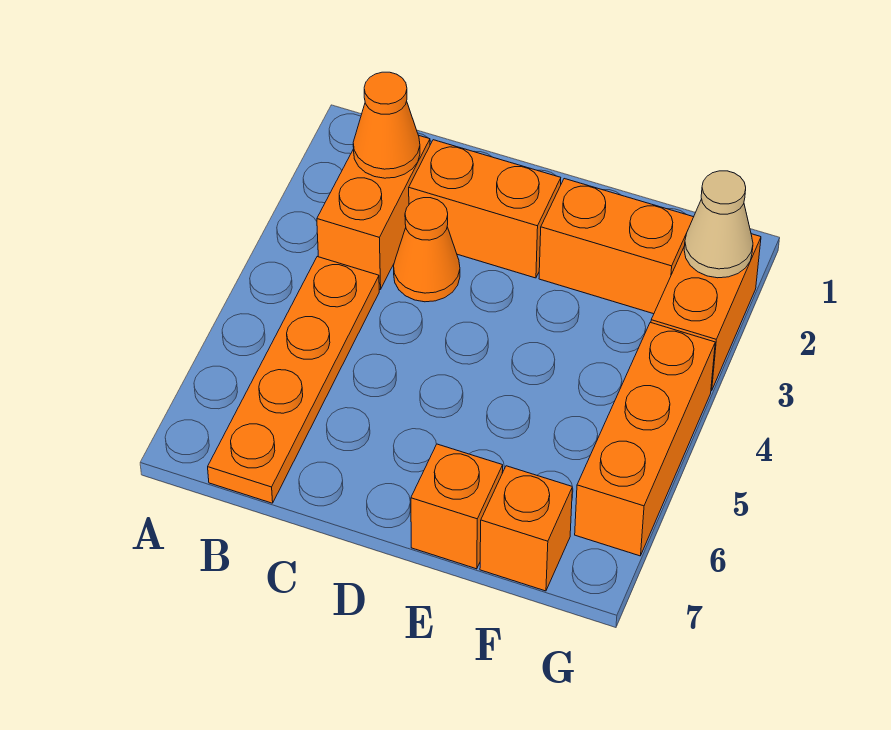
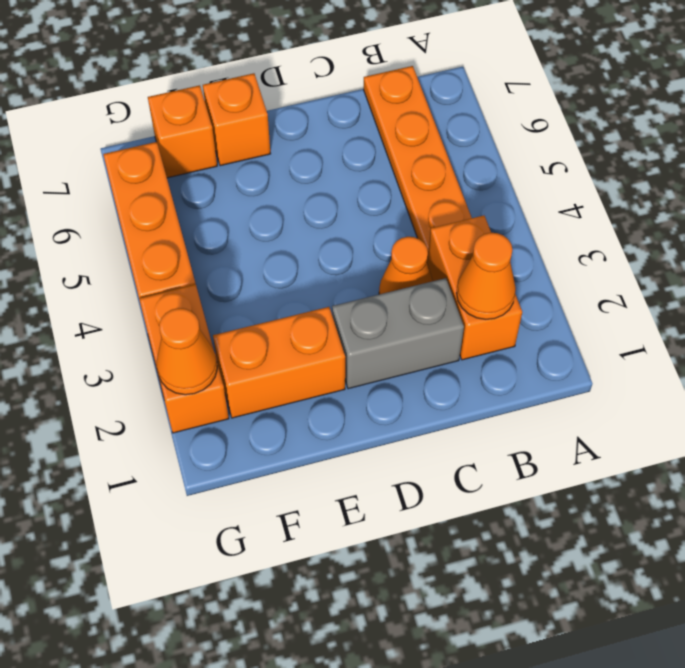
orange 1x2 brick [409,140,561,278] -> grey 1x2 brick [332,278,464,389]
tan 1x1 cone [684,171,753,278] -> orange 1x1 cone [157,308,217,395]

